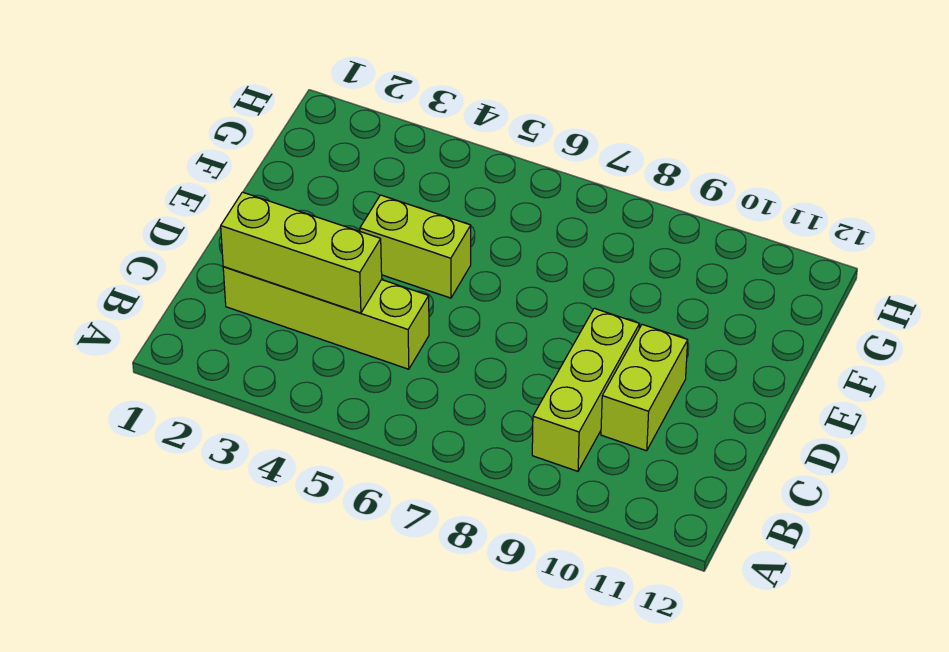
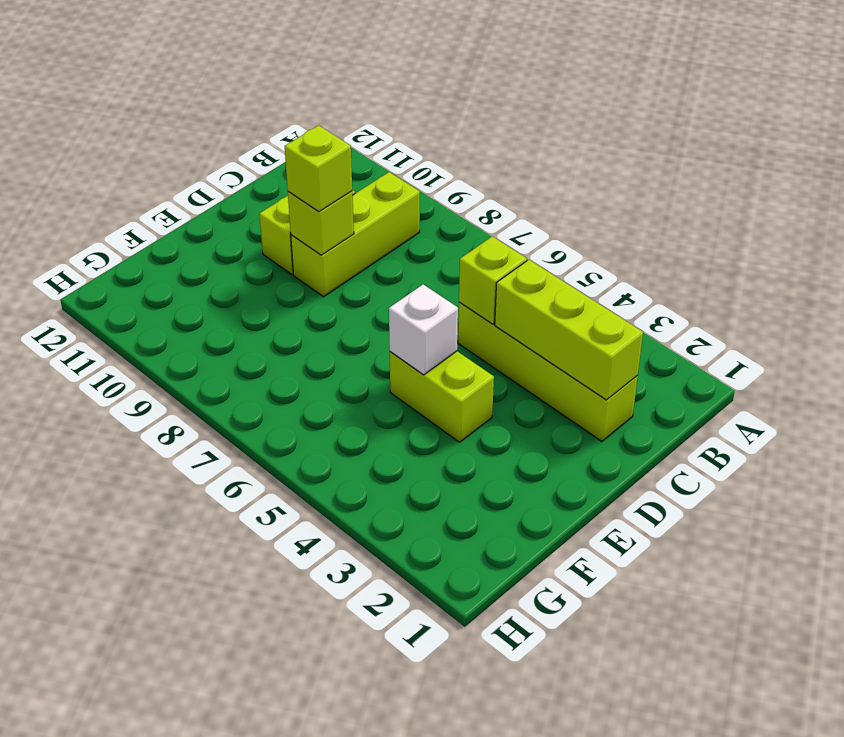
none -> lime 1x1 brick [459,236,527,324]
none -> lime 1x1 brick [288,191,354,255]
none -> lime 1x1 brick [285,125,352,212]
none -> white 1x1 brick [389,284,458,375]

